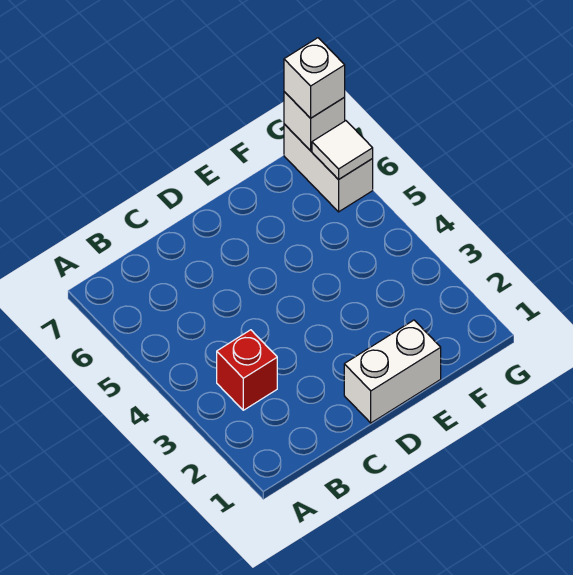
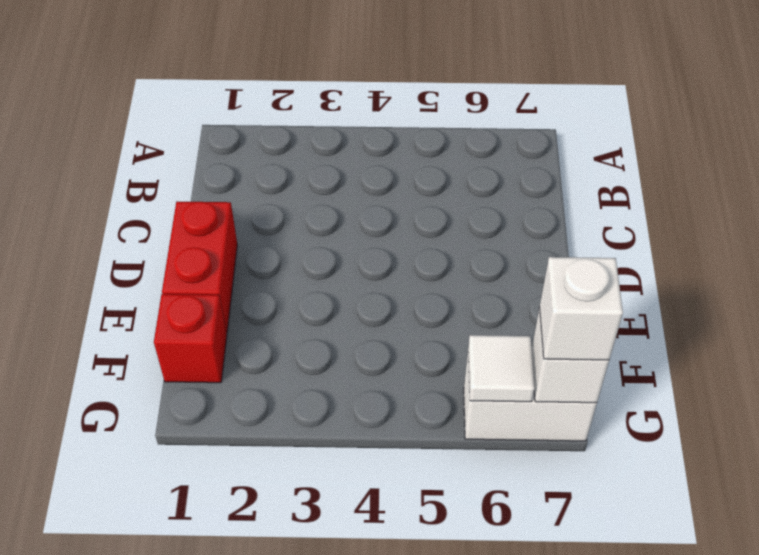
red 1x1 brick [217,330,277,410] -> red 1x1 brick moved to [154,294,227,383]
white 1x2 brick [344,320,441,423] -> red 1x2 brick [162,202,237,333]

